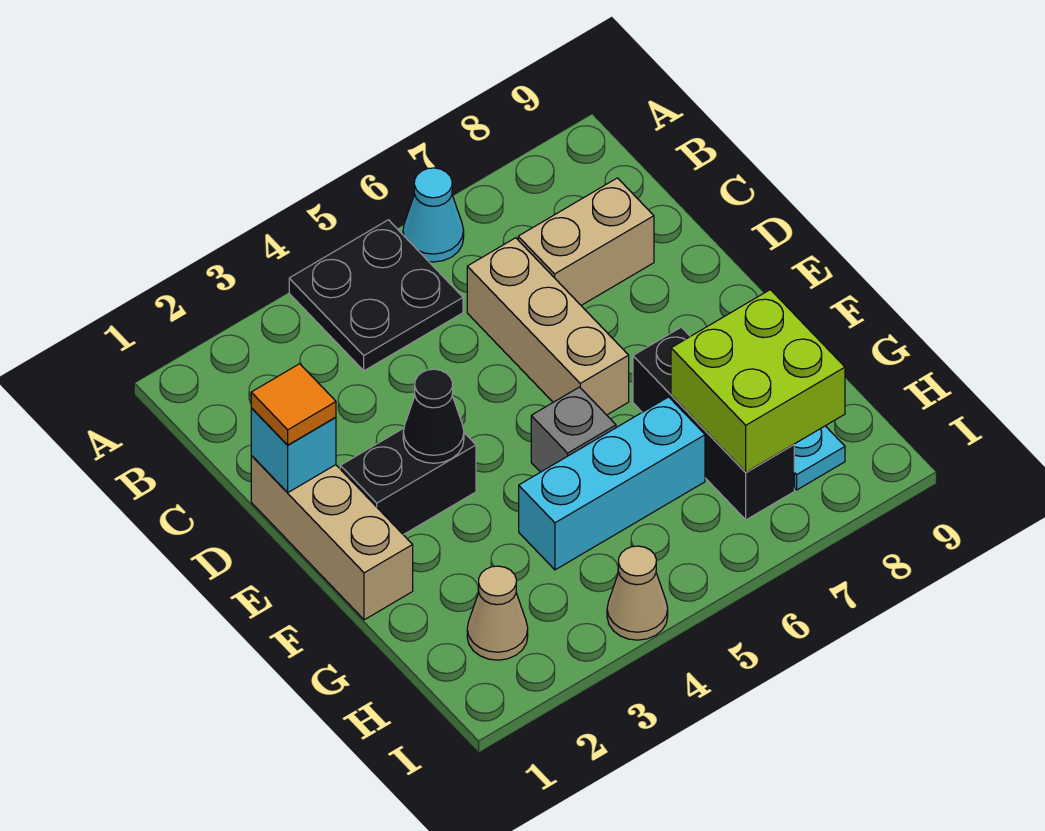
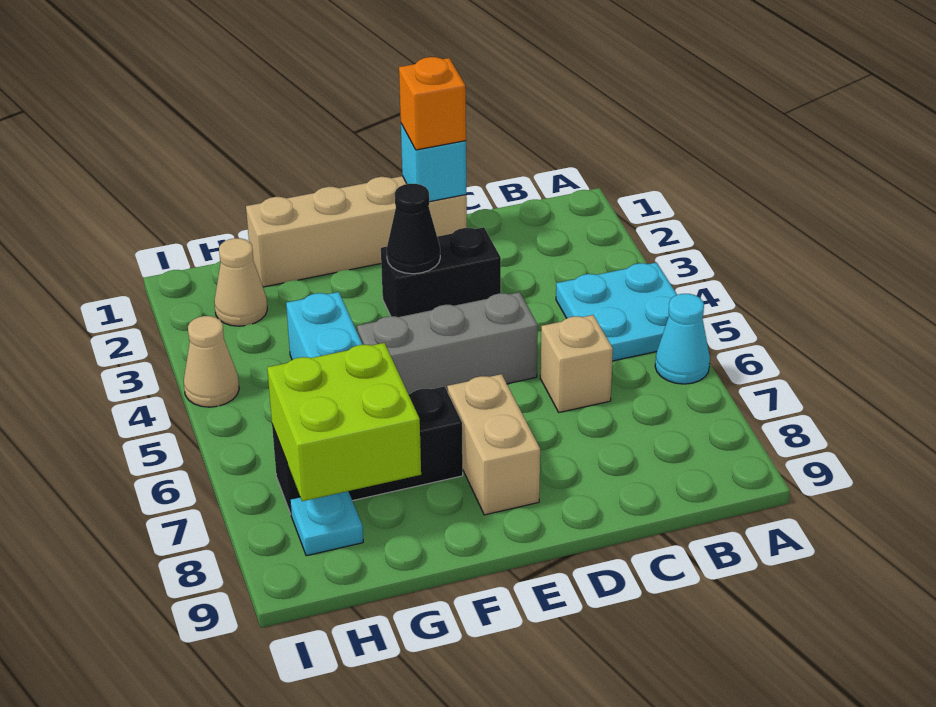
black 2x2 plate [289,220,463,371] -> cyan 2x2 plate [556,263,677,361]
tan 1x3 brick [467,238,629,415] -> tan 1x1 brick [540,315,613,412]
tan 1x2 brick [518,178,654,305] -> tan 1x2 brick moved to [447,374,540,515]
tan 1x3 brick [251,456,413,620] -> tan 1x4 brick [246,176,467,287]
orange 1x1 tile [251,364,336,445] -> orange 1x1 brick [399,57,466,150]
black 1x2 brick [340,428,476,535] -> black 1x2 brick turned to [381,227,501,317]
grey 1x1 brick [531,387,616,472] -> grey 1x3 brick [357,292,538,394]

